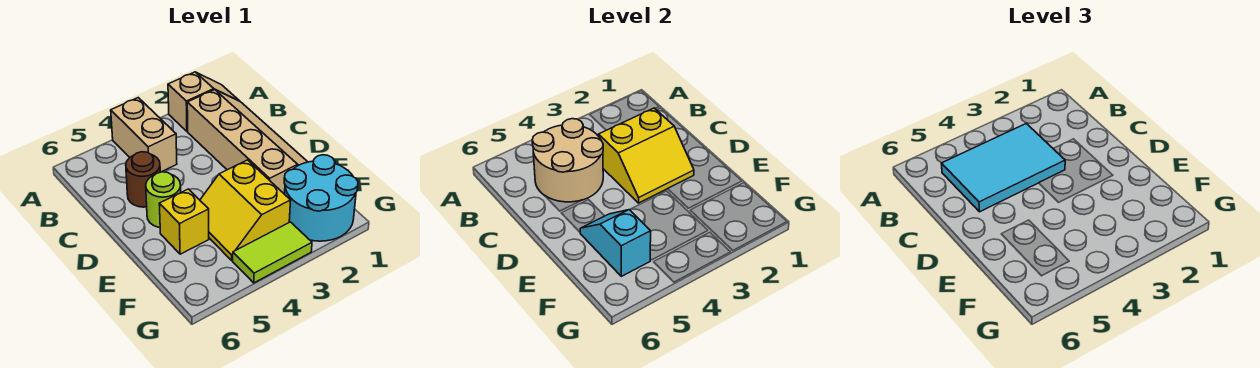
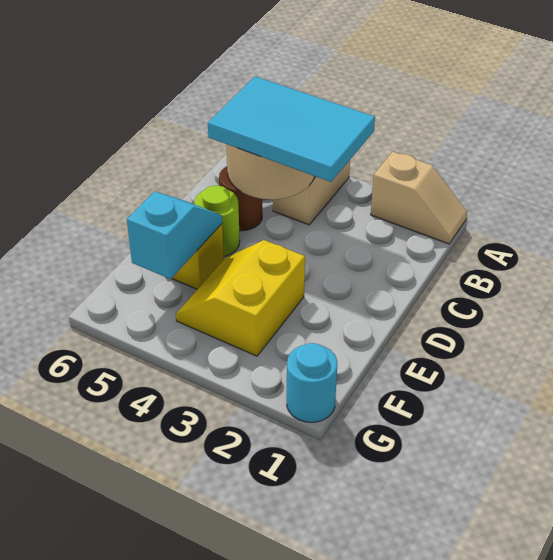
tan 2x4 slope [187,90,307,194] -> none
yellow 2x2 slope [599,108,694,203] -> none
cyan 2x2 round brick [284,155,358,241] -> cyan 1x1 round brick [287,343,337,422]
lime 1x2 tile [233,222,312,283] -> none

